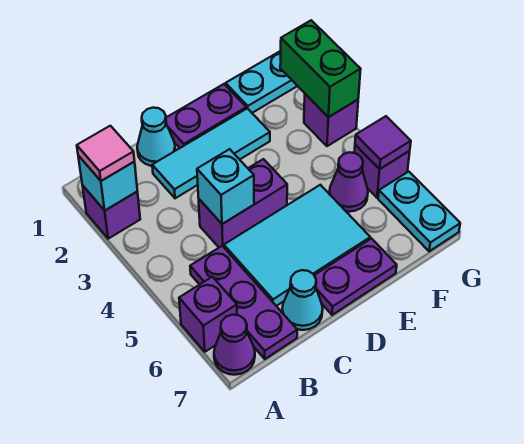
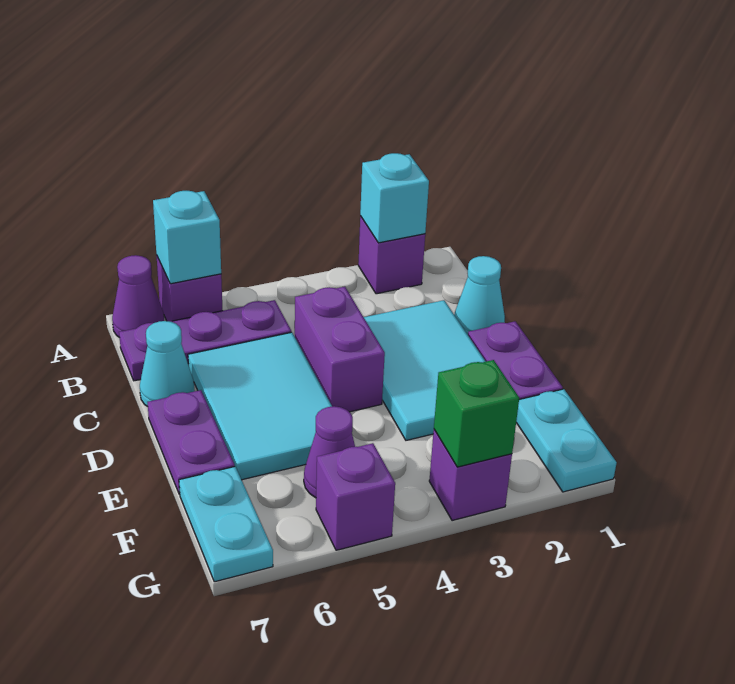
pink 1x1 tile [77,126,134,181] -> none
cyan 1x3 tile [152,108,270,198] -> cyan 2x3 tile [364,300,486,440]
cyan 1x1 brick [197,149,254,224] -> cyan 1x1 brick moved to [153,191,221,284]
green 1x2 brick [280,20,361,117] -> green 1x1 brick [434,360,519,467]
purple 1x1 tile [355,116,411,169] -> none
cyan 1x2 plate [378,172,460,251] -> cyan 1x2 plate turned to [179,467,273,582]

